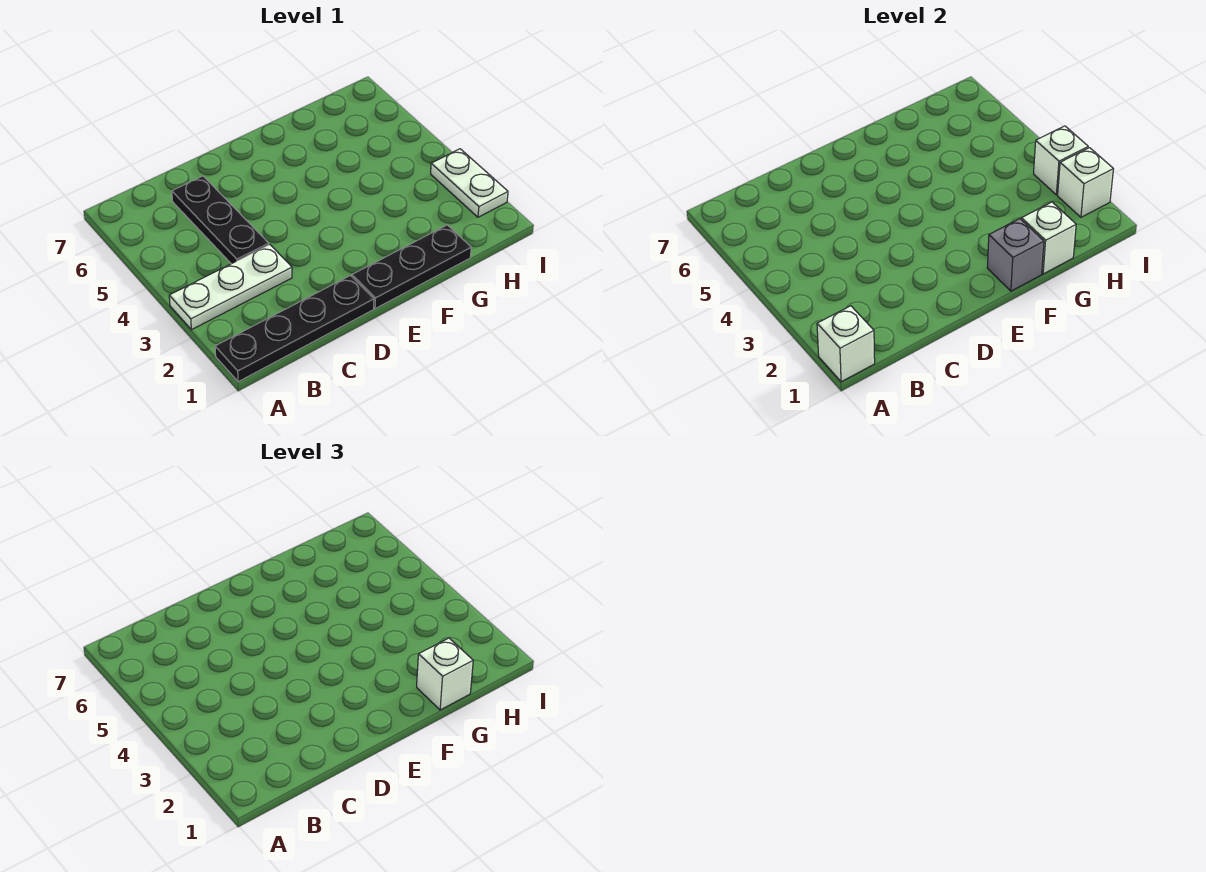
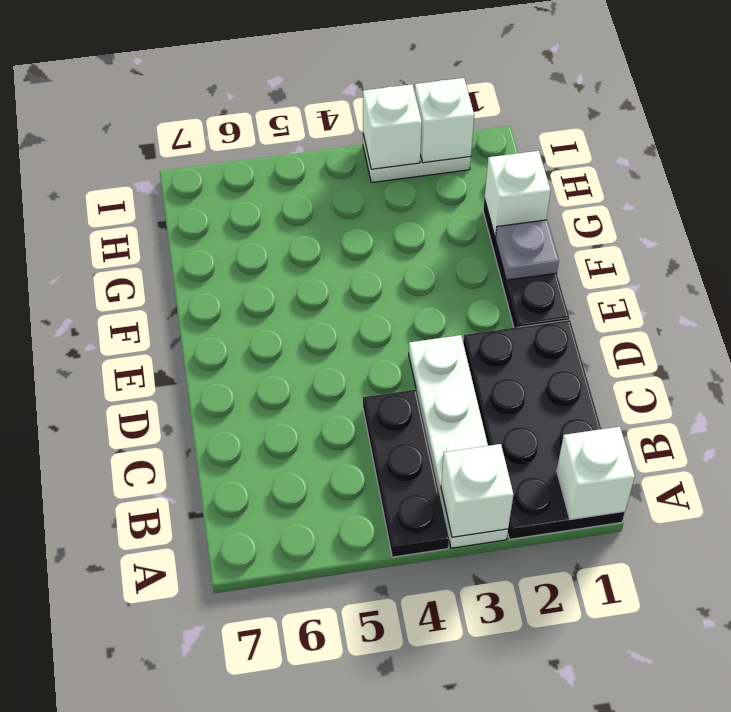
black 1x4 plate [215,276,374,382] -> black 2x4 plate [463,320,625,539]
white 1x3 plate [169,245,292,330] -> white 1x4 plate [409,335,508,548]
black 1x3 plate [172,176,269,264] -> black 1x3 plate turned to [363,389,449,557]
grey 1x1 brick [987,219,1044,291] -> grey 1x1 plate [495,220,559,280]
white 1x1 brick [417,638,473,710] -> white 1x1 brick moved to [441,444,513,537]

